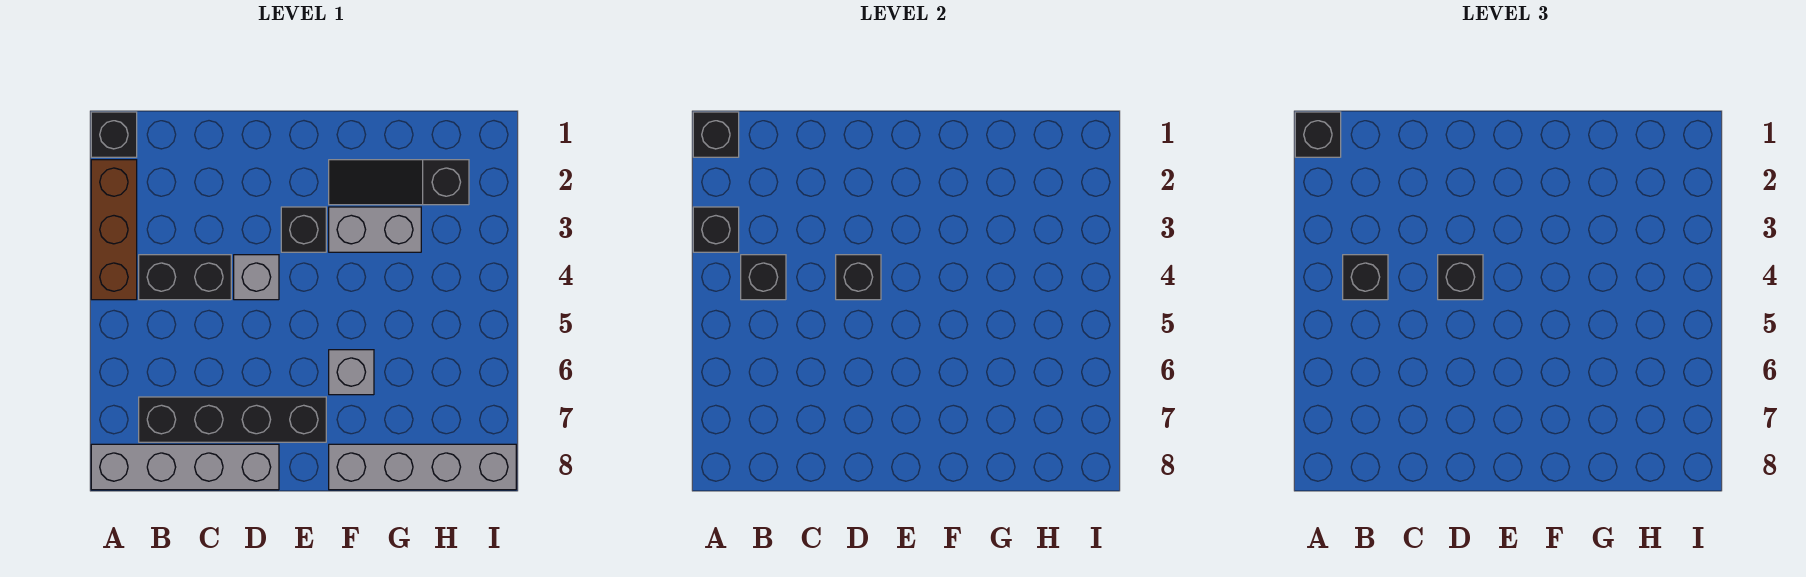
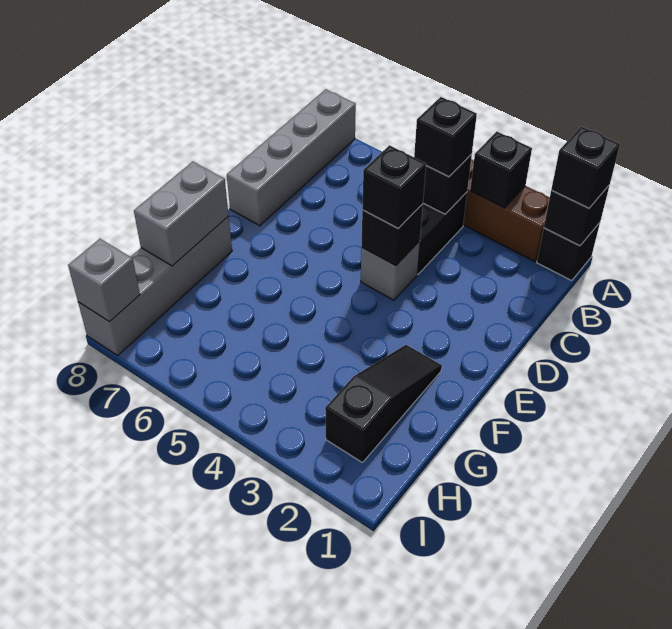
black 1x4 brick [139,397,326,442] -> none
black 1x1 brick [281,207,326,252] -> none
grey 1x2 brick [329,207,421,252] -> grey 1x2 brick moved to [134,162,229,266]
grey 1x1 brick [329,350,374,395] -> grey 1x1 brick moved to [68,239,140,322]

